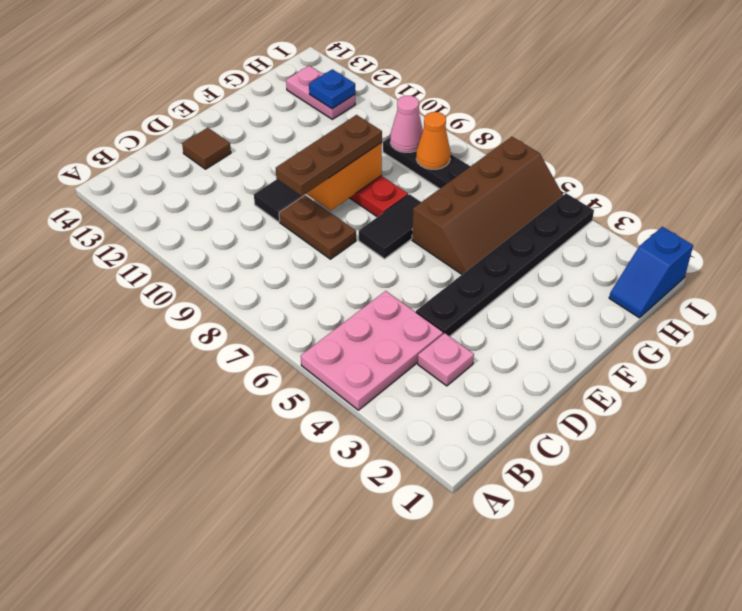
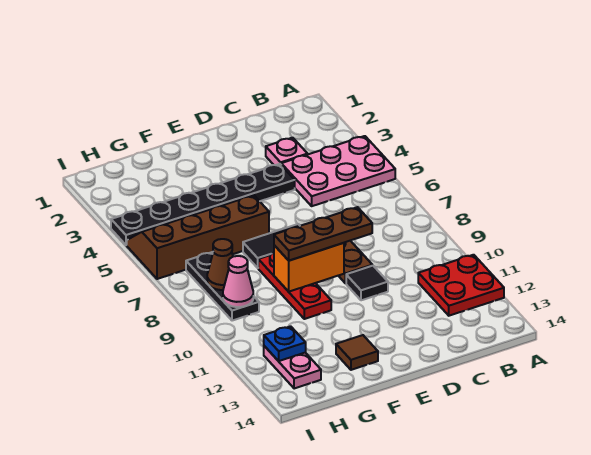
none -> red 2x2 plate [418,255,504,316]
brown 1x1 tile [182,128,231,169] -> brown 1x1 tile moved to [336,335,378,370]
blue 1x2 slope [609,227,693,318] -> none
orange 1x1 cone [416,112,451,169] -> brown 1x1 cone [207,239,233,290]

